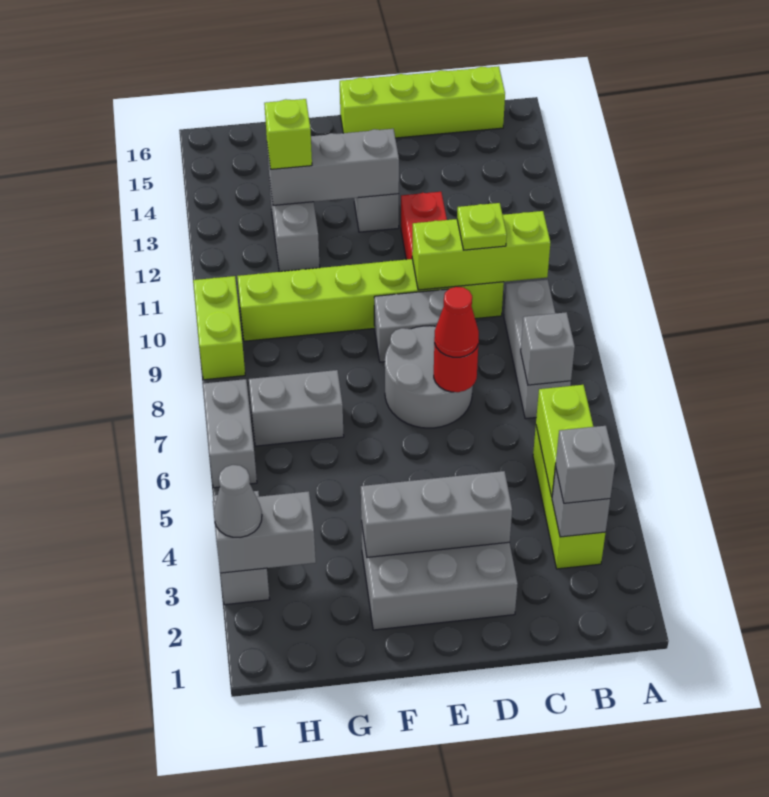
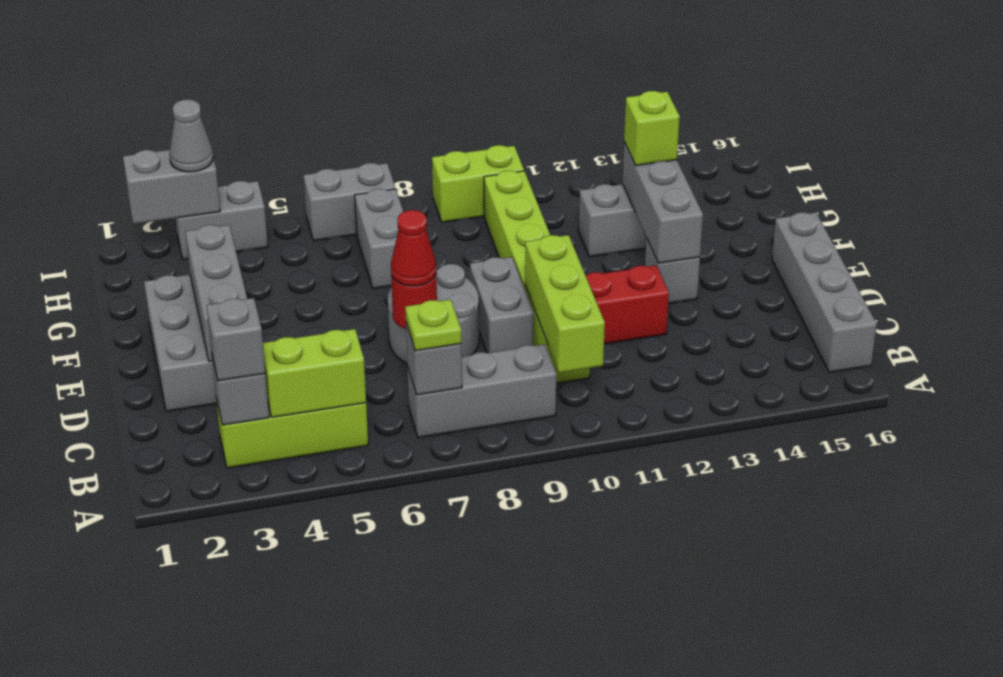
lime 1x4 brick [340,66,505,138] -> grey 1x4 brick [772,212,877,372]
lime 1x1 plate [457,203,507,250] -> lime 1x1 plate moved to [405,300,461,351]
grey 1x2 brick [213,491,316,573] -> grey 1x2 brick turned to [123,150,220,224]

